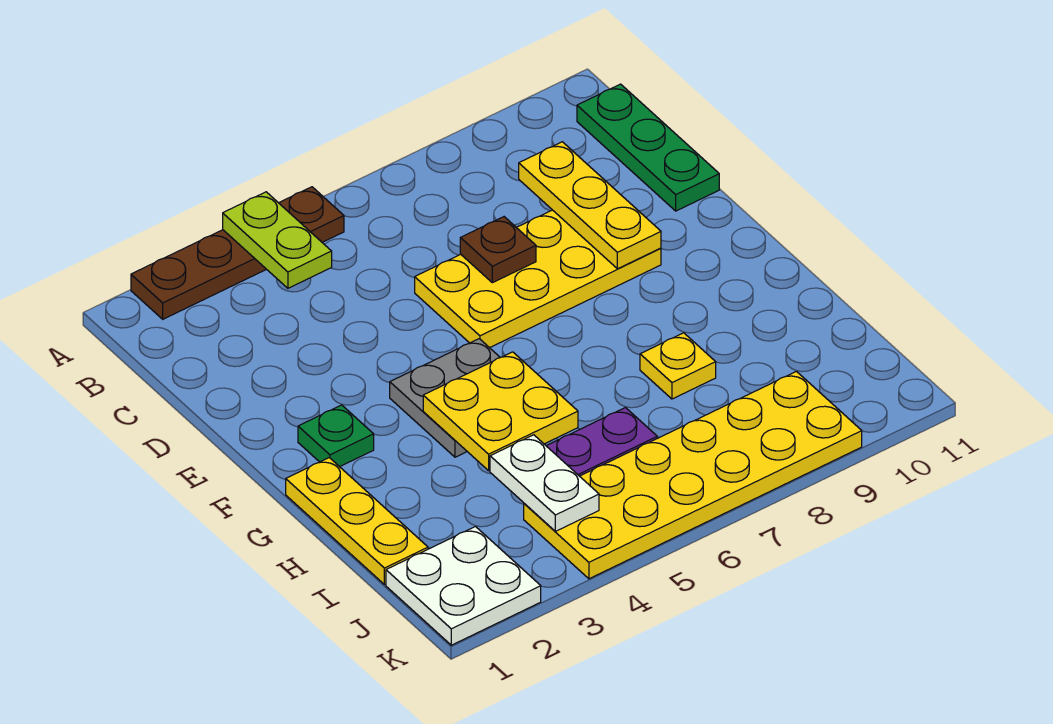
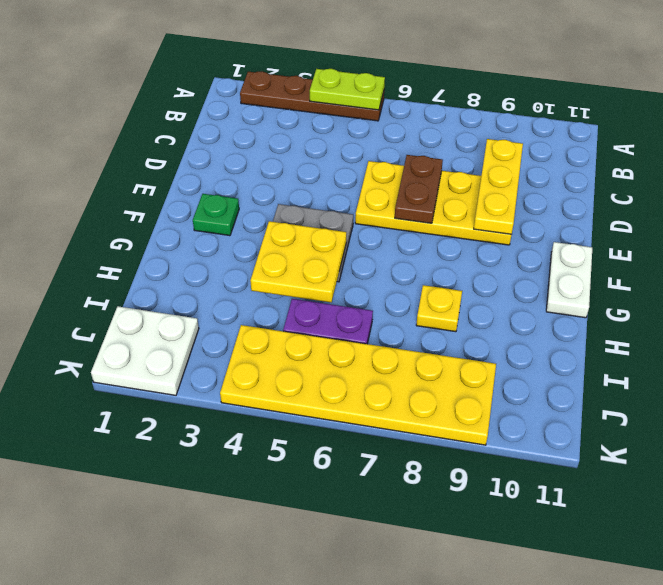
lime 1x2 plate [223,192,332,288] -> lime 1x2 plate turned to [310,69,385,110]
green 1x3 plate [577,84,719,211] -> none
brown 1x1 plate [460,217,536,283] -> brown 1x2 plate [395,155,443,223]
yellow 1x3 plate [286,458,428,585] -> none
white 1x2 plate [490,435,599,531] -> white 1x2 plate moved to [546,242,592,318]

